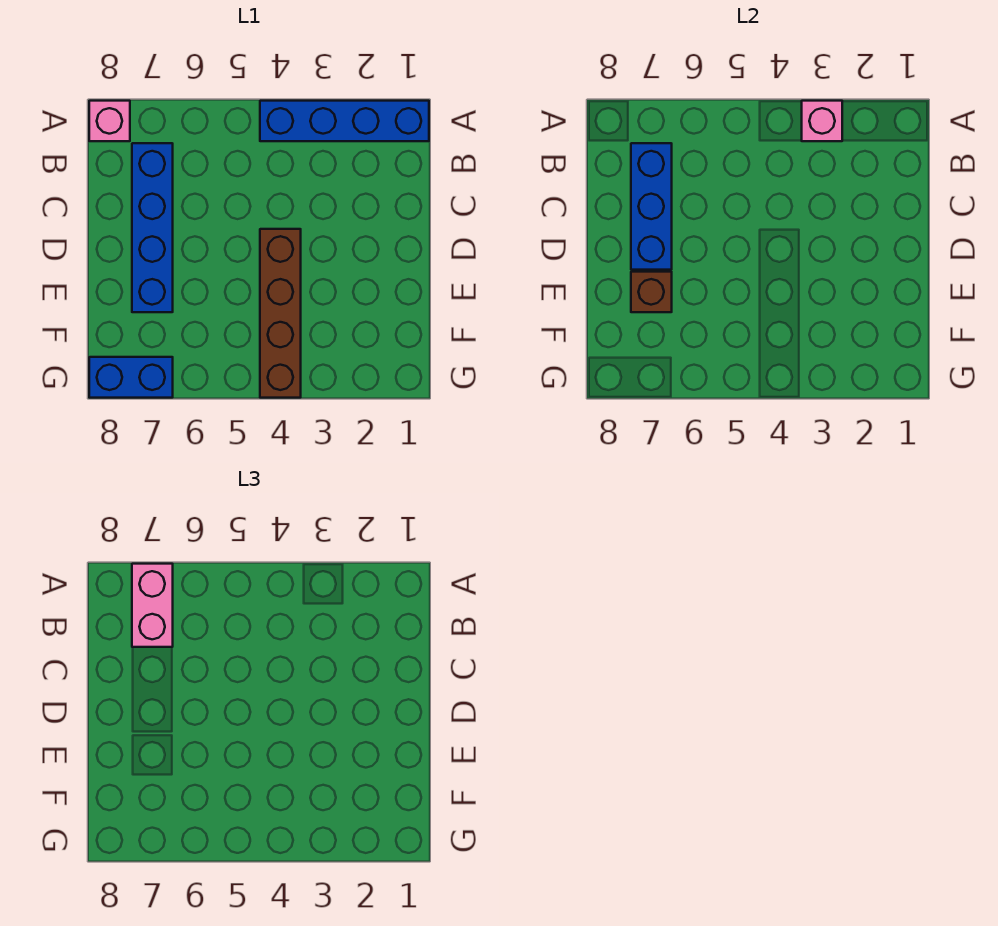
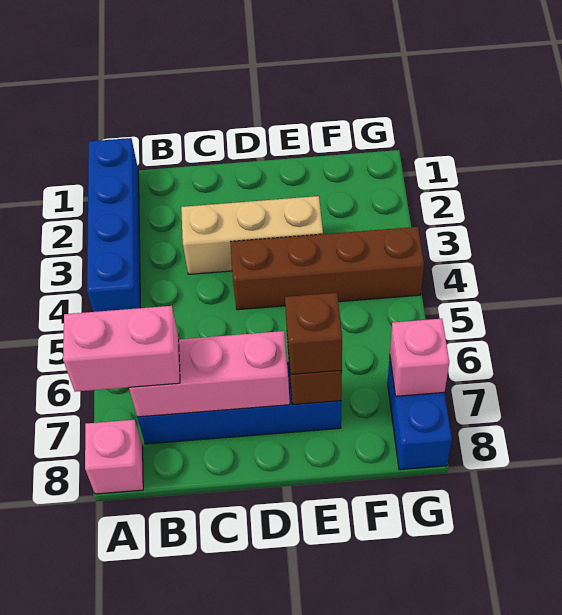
pink 1x1 brick [802,101,842,141] -> pink 1x1 brick moved to [390,319,449,396]
blue 1x3 brick [631,143,672,270] -> pink 1x3 brick [129,331,290,417]
none -> tan 1x3 brick [181,196,323,274]
none -> brown 1x1 brick [285,293,342,374]

